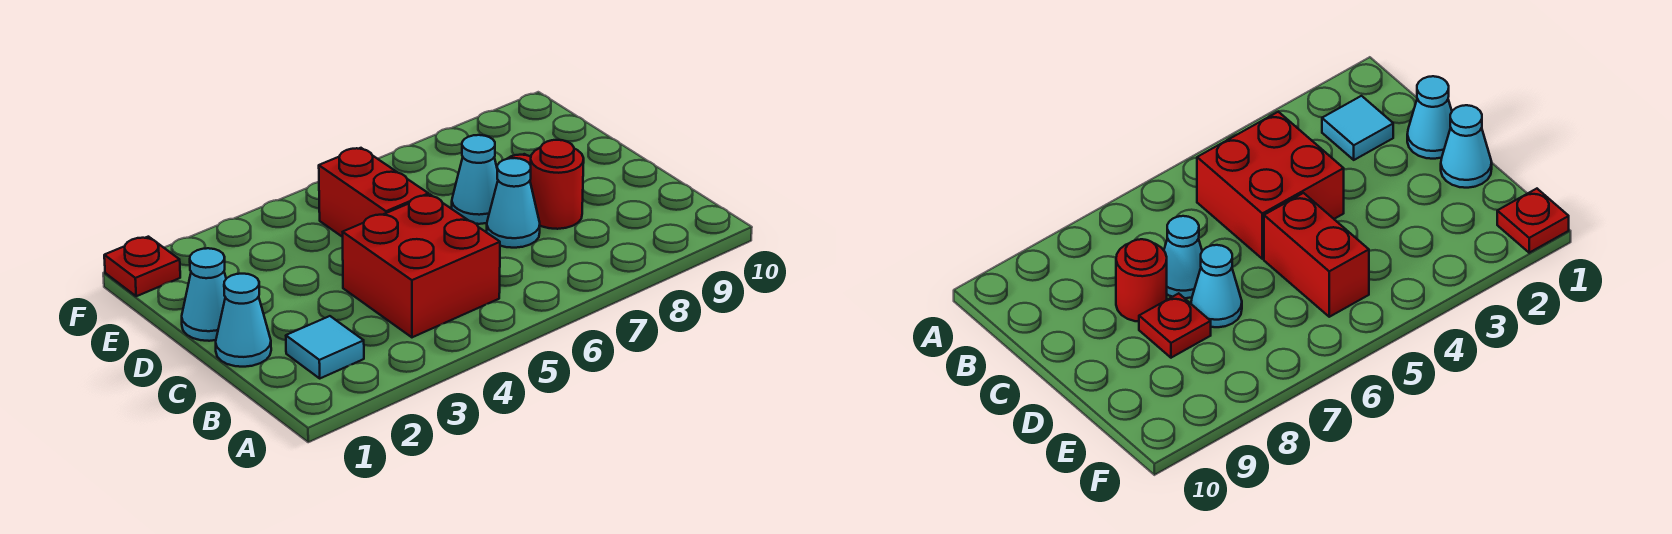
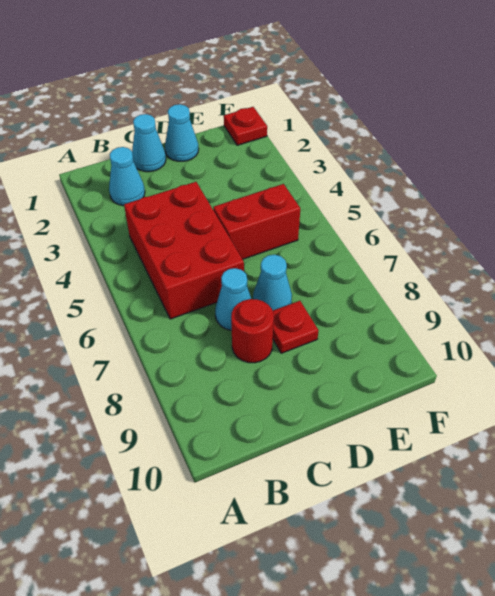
cyan 1x1 tile [286,316,364,378] -> cyan 1x1 cone [109,147,145,206]
red 2x2 brick [343,195,500,337] -> red 2x3 brick [124,182,244,319]

